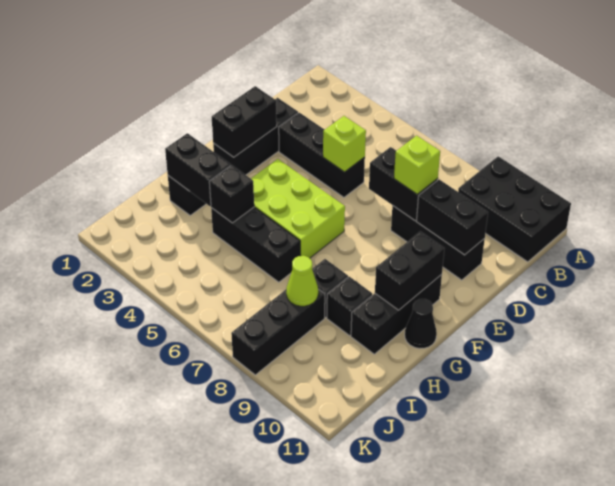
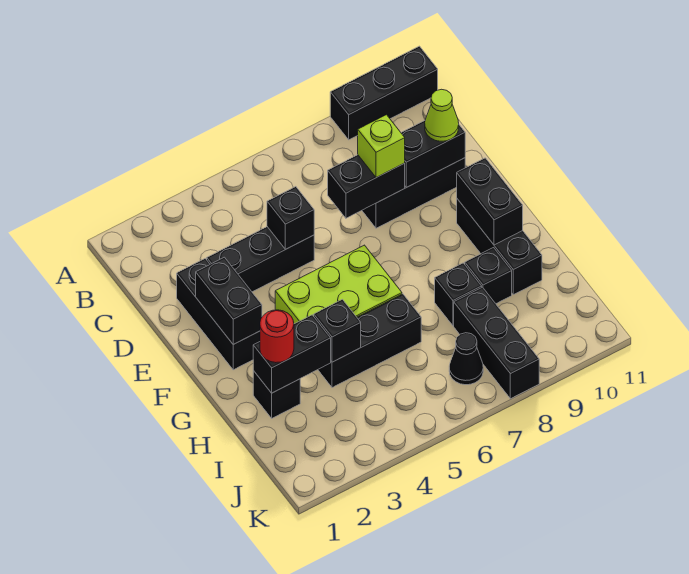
black 2x3 brick [458,156,571,262] -> black 1x3 brick [330,46,438,140]
lime 1x1 brick [323,116,366,172] -> black 1x1 brick [267,187,314,249]
black 1x1 cone [405,299,437,349] -> black 1x1 cone moved to [449,333,483,385]
none -> red 1x1 round brick [260,310,294,363]
lime 1x1 cone [286,256,318,306] -> lime 1x1 cone moved to [425,89,459,141]

